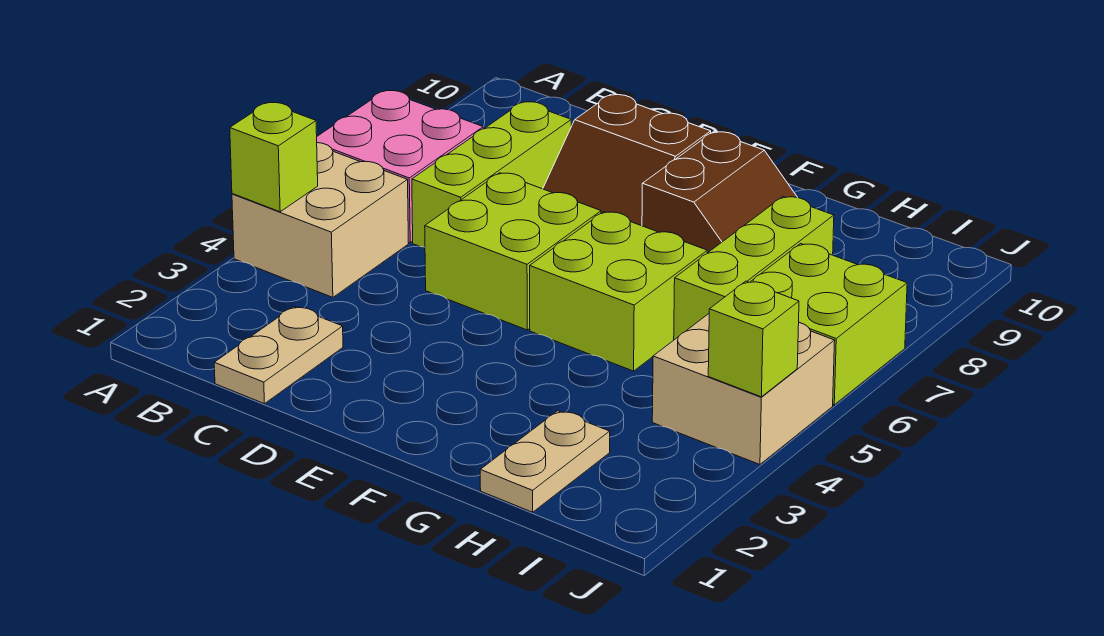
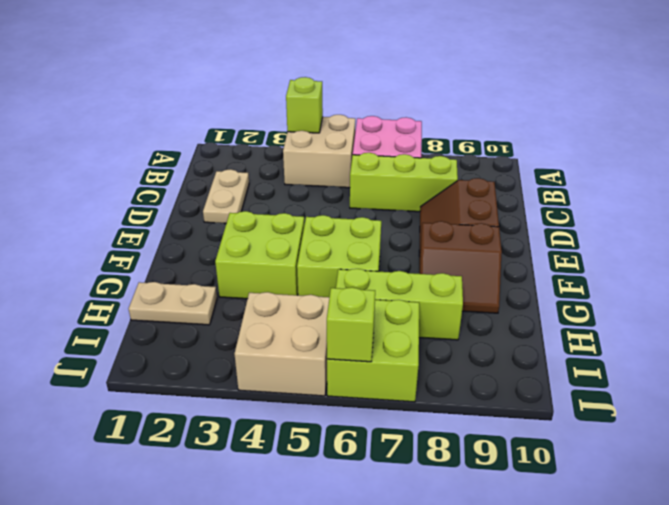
tan 1x2 plate [214,307,343,404] -> tan 1x2 plate turned to [203,169,249,223]
lime 2x2 brick [425,173,601,330] -> lime 2x2 brick moved to [215,211,304,299]
lime 1x1 brick [708,281,799,397] -> lime 1x1 brick moved to [327,287,375,362]

